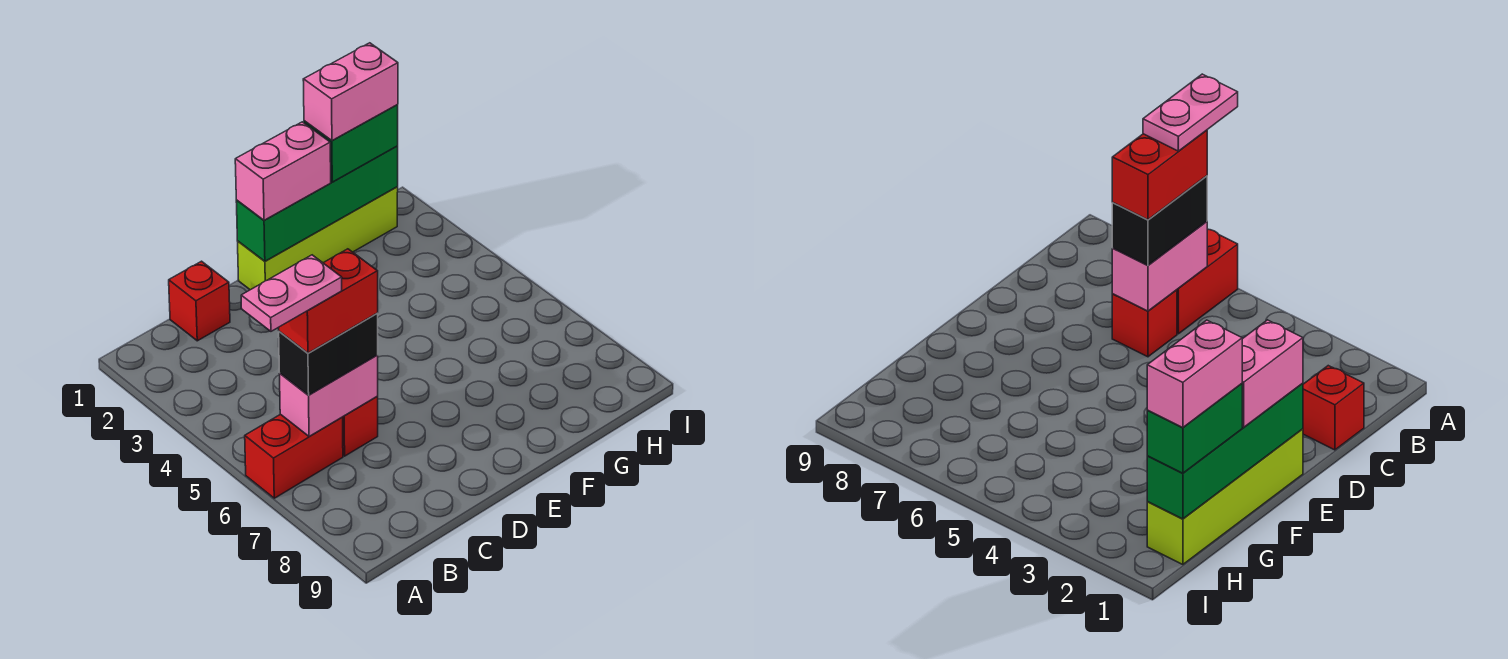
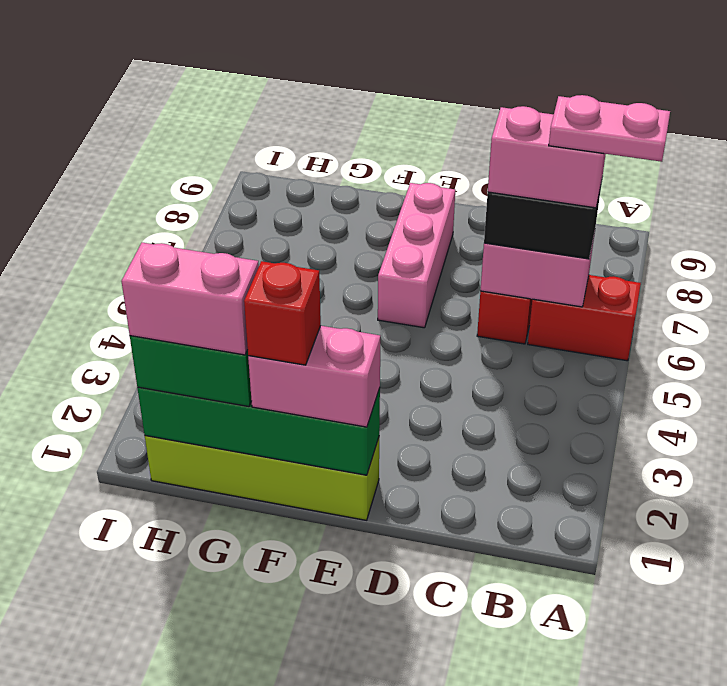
red 1x2 brick [279,249,378,353] -> pink 1x2 brick [488,106,606,208]
red 1x1 brick [169,261,230,341] -> red 1x1 brick moved to [244,261,321,365]
none -> pink 1x3 brick [378,183,455,328]

